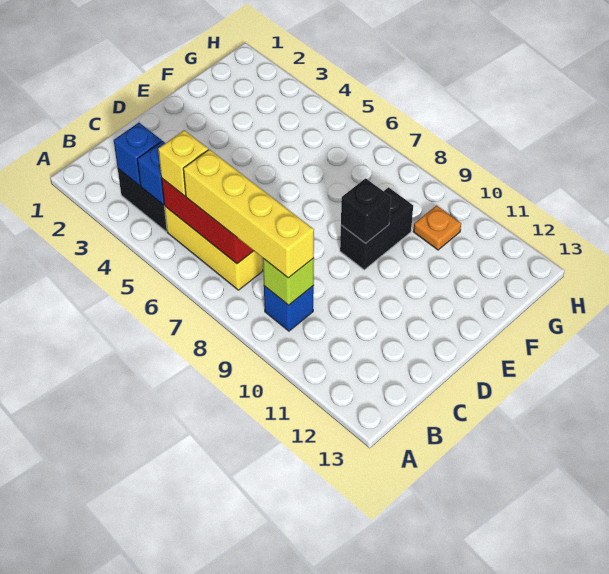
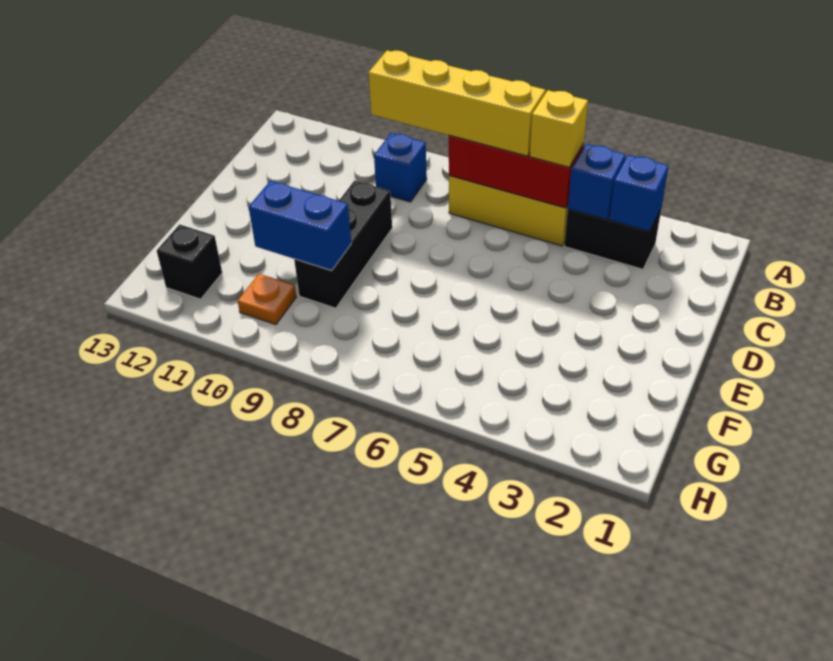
lime 1x1 brick [263,258,314,305] -> none
black 1x2 brick [340,187,413,270] -> black 1x3 brick [294,181,392,308]
black 1x1 brick [341,178,391,243] -> black 1x1 brick moved to [157,225,222,299]
none -> blue 1x2 brick [249,181,352,271]

